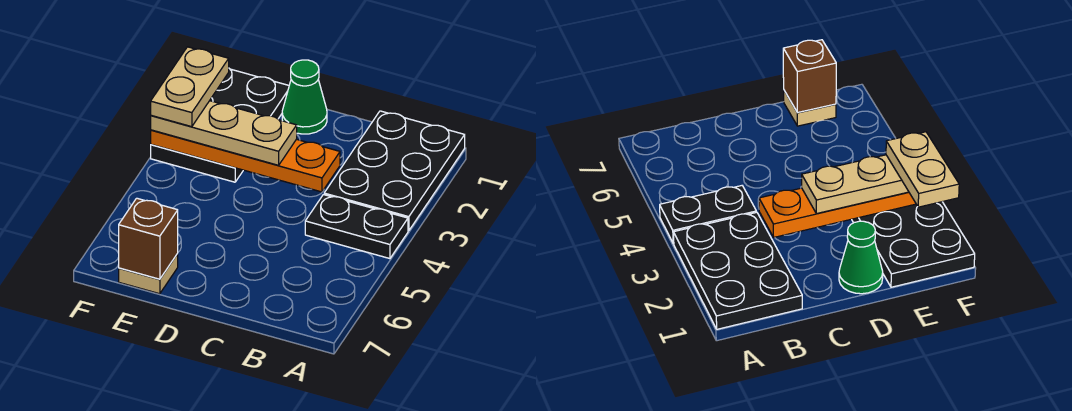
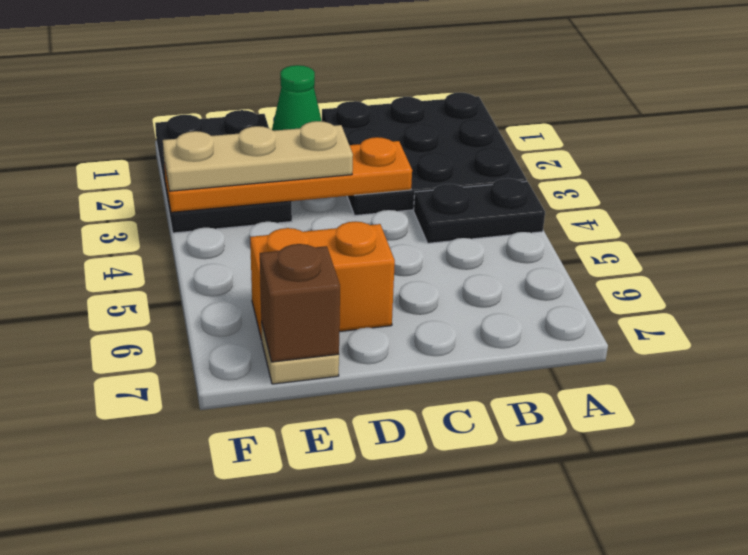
black 2x3 plate [324,111,465,231] -> black 3x3 plate [322,93,527,216]
none -> orange 1x2 brick [250,222,395,340]
tan 1x2 plate [151,47,229,127] -> none

